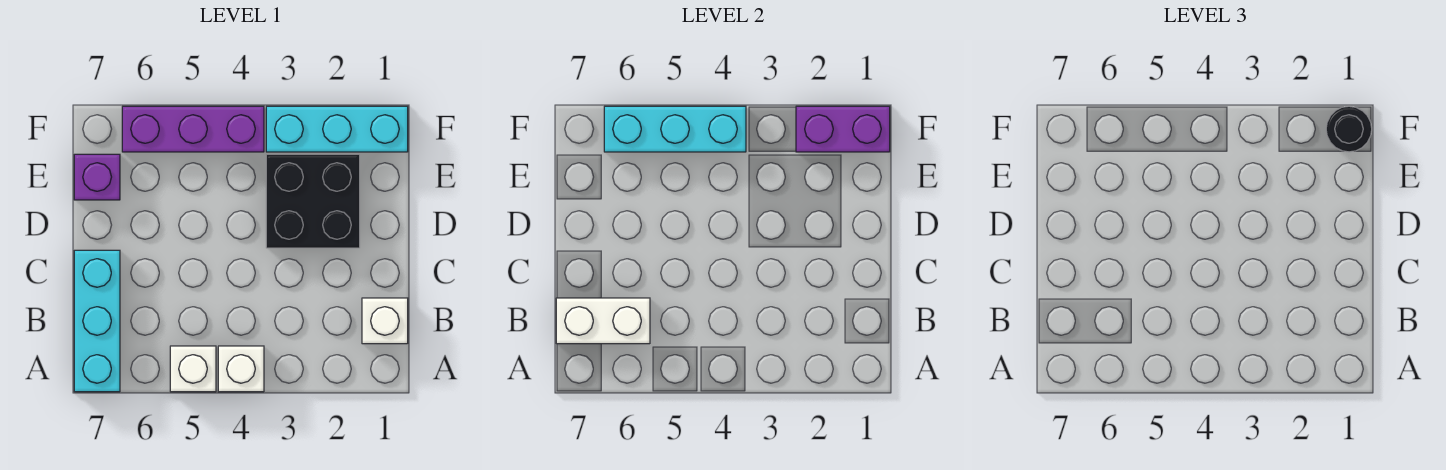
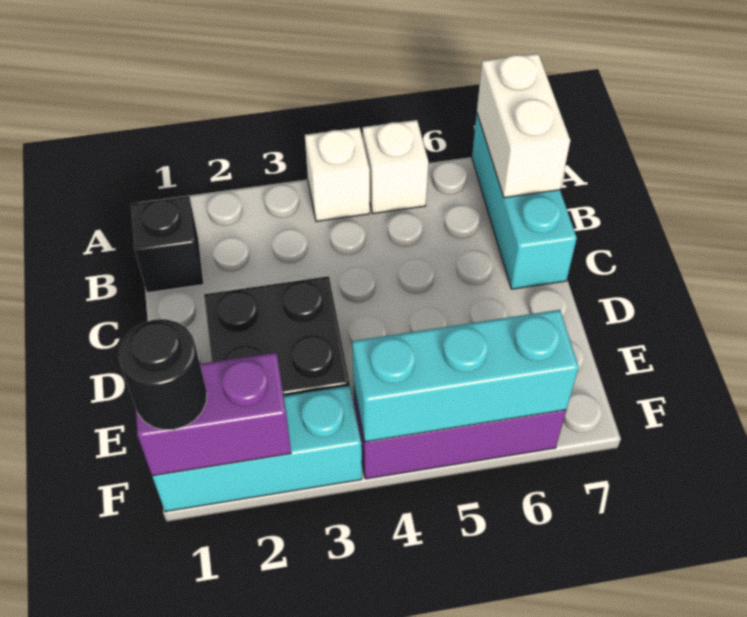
white 1x1 brick [362,298,408,344] -> black 1x1 brick [131,196,204,293]
white 1x2 brick [556,298,650,344] -> white 1x2 brick turned to [477,54,570,198]
purple 1x1 brick [74,154,120,200] -> none

